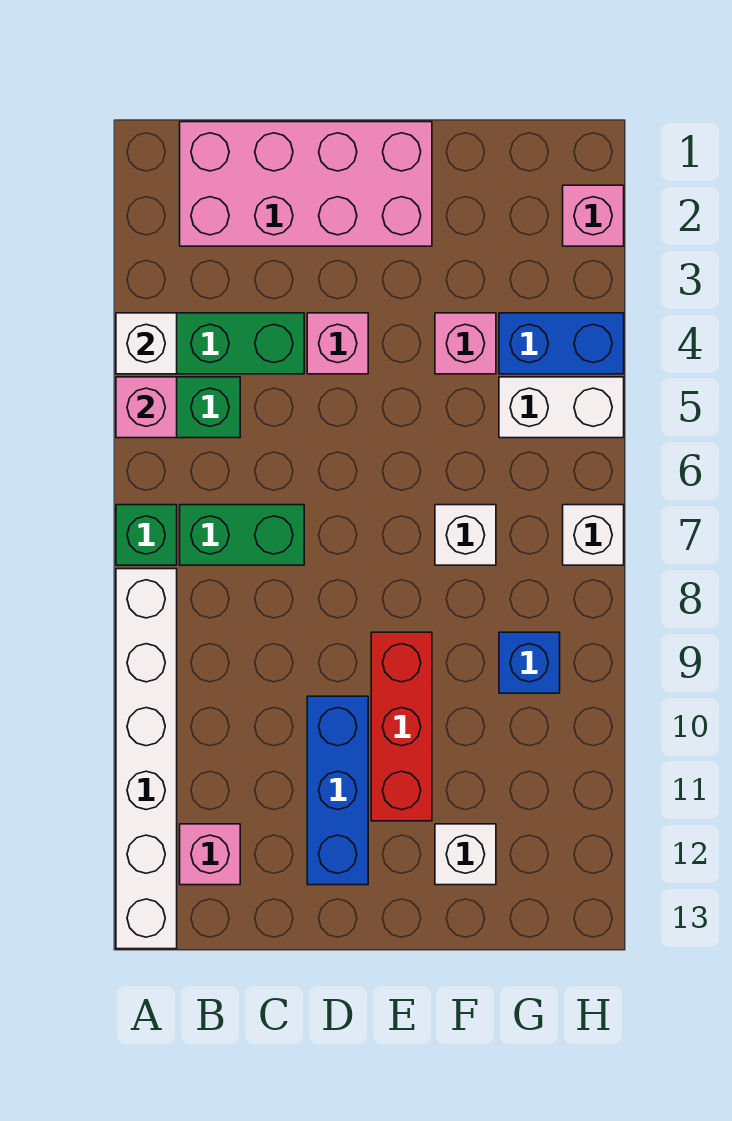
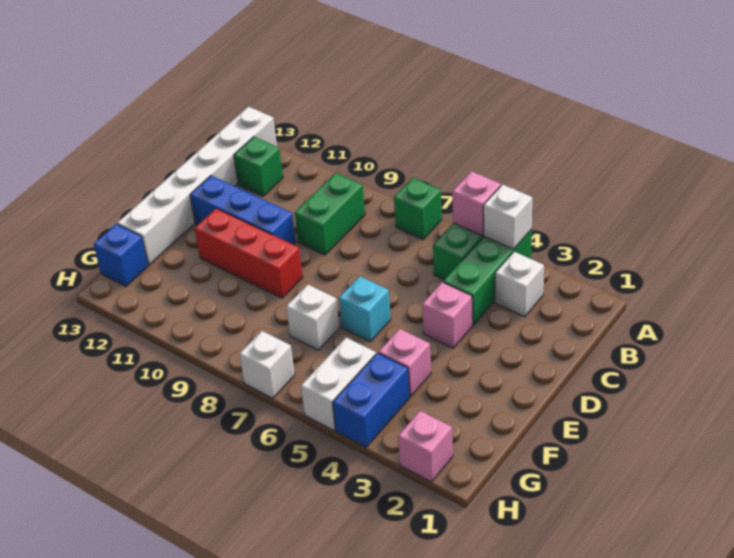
white 1x6 brick [116,569,177,949] -> white 1x6 brick turned to [117,107,277,265]
pink 2x4 brick [180,122,432,246] -> none
green 1x2 brick [180,505,304,565] -> green 1x2 brick moved to [295,173,365,255]
pink 1x1 brick [180,824,240,885] -> green 1x1 brick [234,137,283,196]
none -> cyan 1x1 brick [339,276,391,342]
white 1x1 brick [435,824,496,885] -> white 1x1 brick moved to [495,252,544,317]
blue 1x1 brick [499,632,560,693] -> blue 1x1 brick moved to [94,224,148,286]

